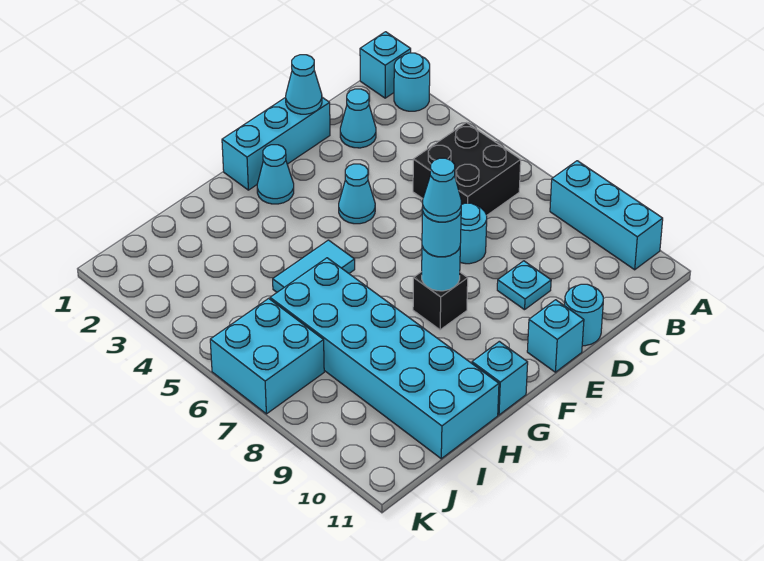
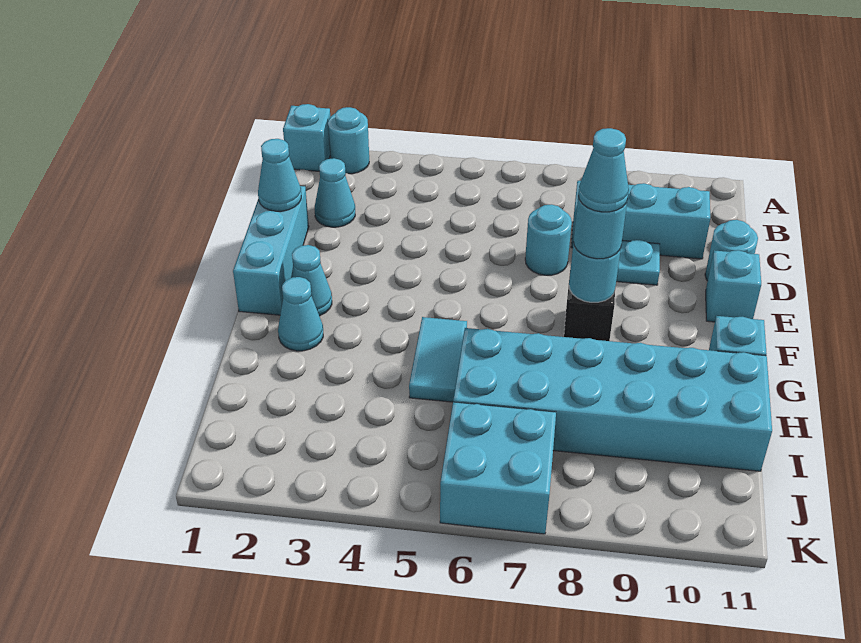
cyan 1x3 brick [550,161,663,270] -> cyan 1x3 brick moved to [571,181,710,259]
black 2x2 brick [413,123,521,215] -> none
cyan 1x1 cone [339,164,375,224] -> cyan 1x1 cone moved to [278,277,323,351]

